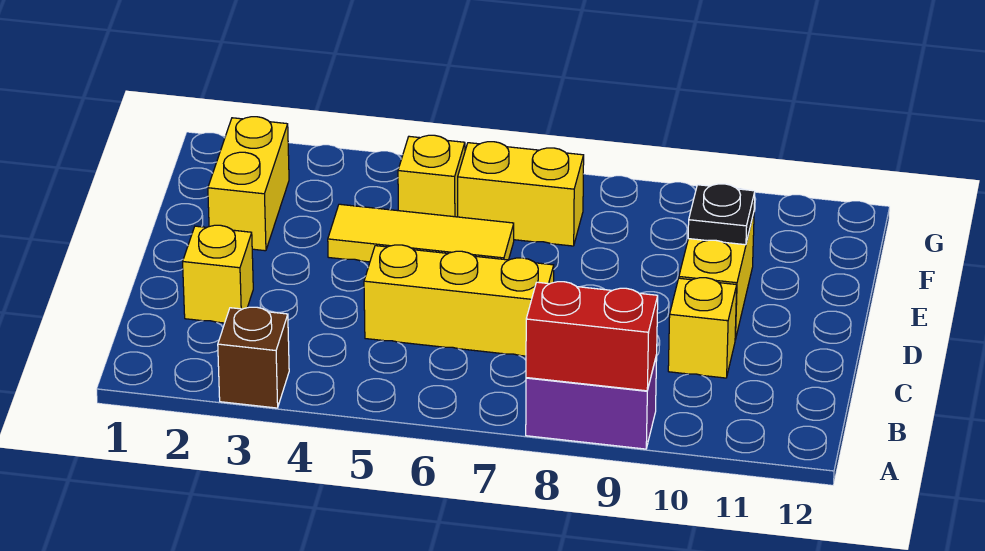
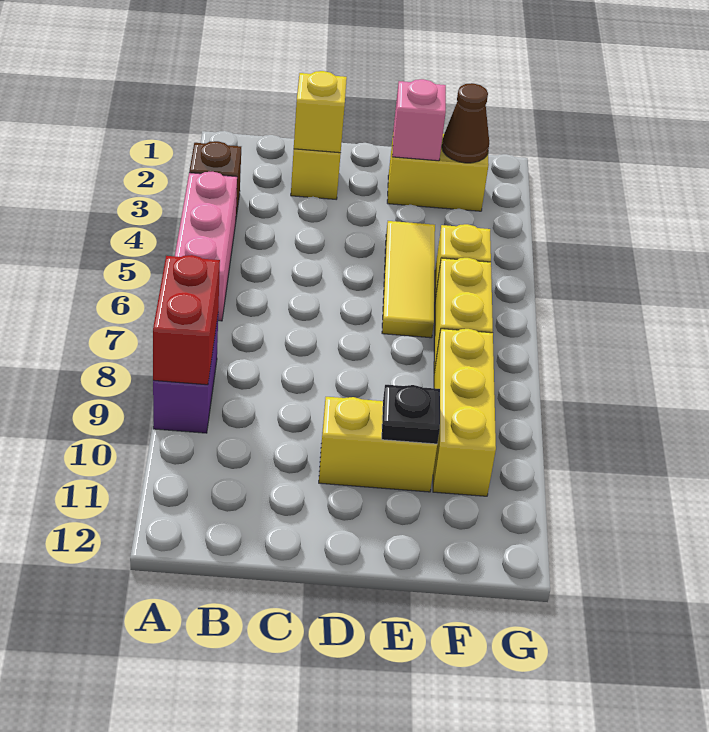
none -> pink 1x3 brick [175,172,237,321]
yellow 1x3 brick [364,245,554,356] -> yellow 1x3 brick moved to [433,329,496,496]
yellow 1x1 brick [668,278,737,378] -> yellow 1x1 brick moved to [294,71,347,153]
none -> pink 1x1 brick [392,79,446,161]
none -> brown 1x1 cone [442,83,489,163]

